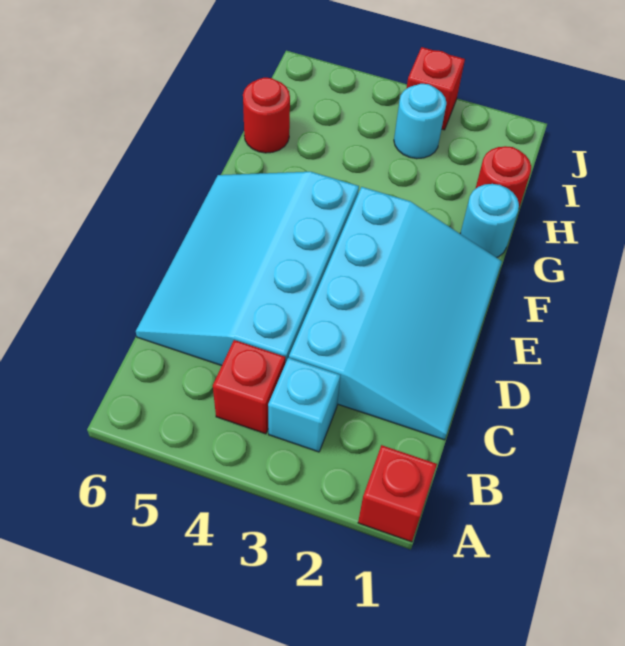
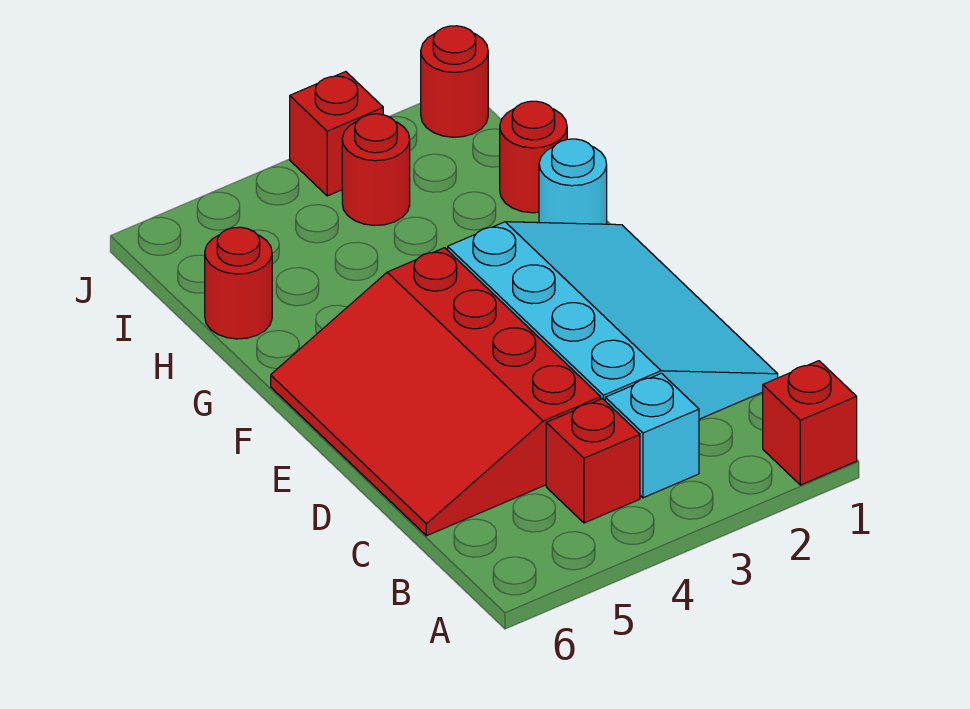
cyan 3x4 slope [136,172,359,366] -> red 3x4 slope [271,248,601,536]
cyan 1x1 round brick [394,84,446,159] -> red 1x1 round brick [342,114,410,225]
none -> red 1x1 round brick [421,26,488,137]

